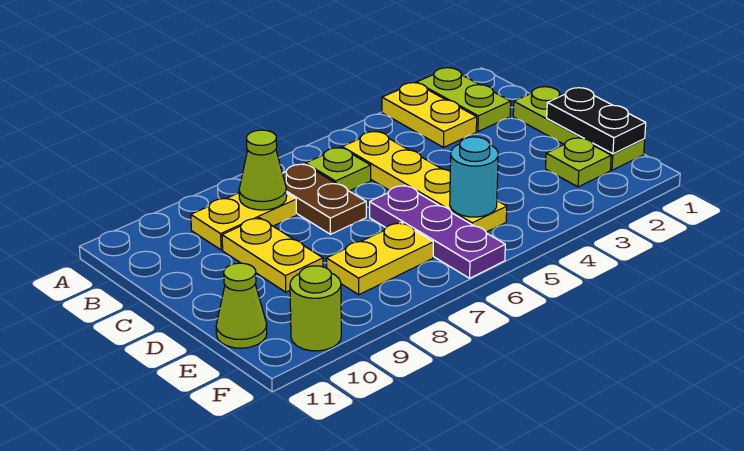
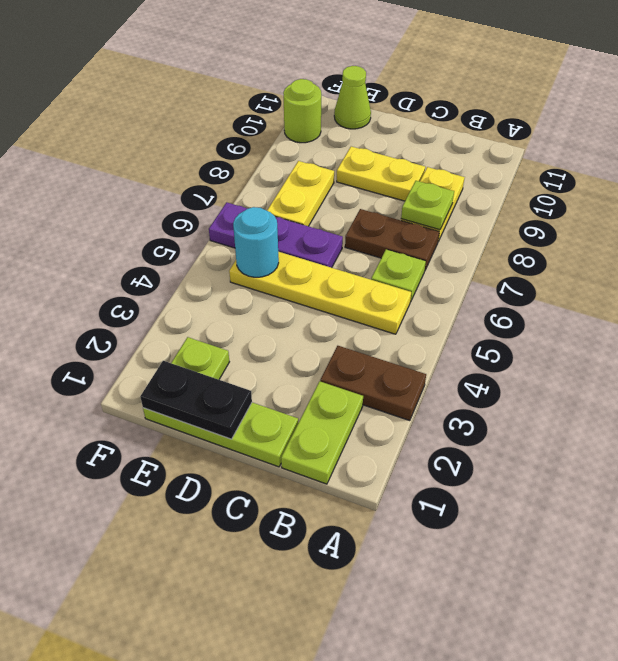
lime 1x2 plate [417,68,511,131] -> lime 1x2 plate turned to [281,381,363,484]
yellow 1x2 plate [382,83,477,147] -> brown 1x2 plate [320,346,426,421]
lime 1x1 cone [239,130,287,210] -> lime 1x1 plate [401,181,454,230]

